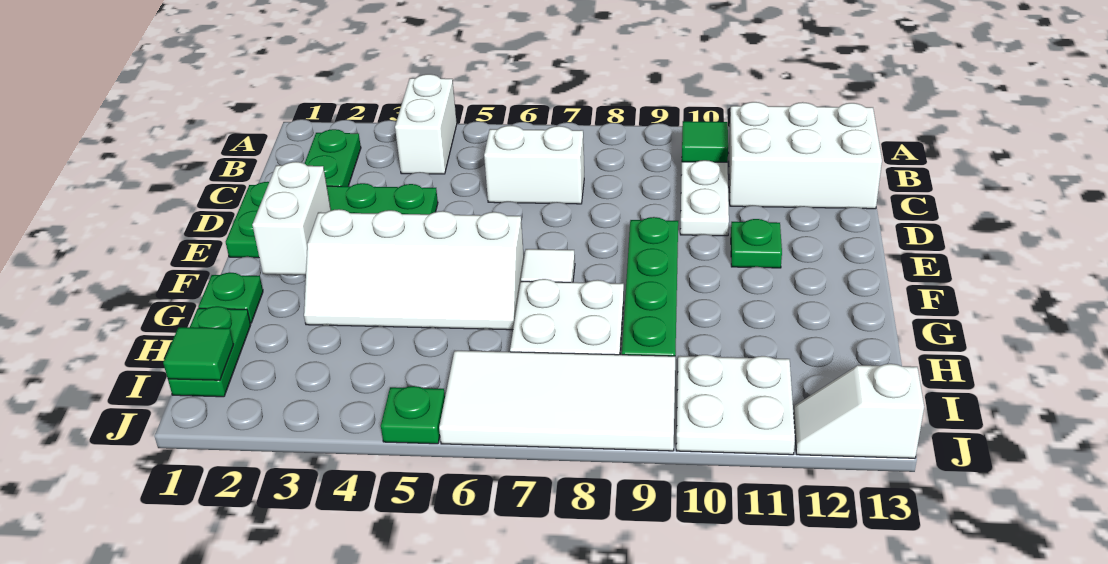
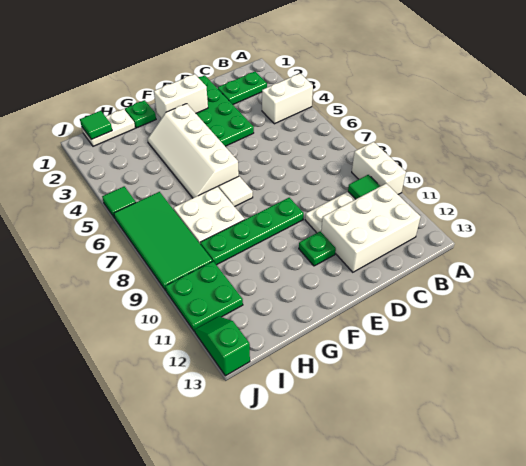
white 2x3 brick [728,102,882,209] -> white 2x3 brick turned to [321,184,421,272]
white 1x2 brick [484,126,584,204] -> white 1x2 brick moved to [352,142,406,194]
green 1x2 plate [168,306,251,397] -> white 1x2 plate [82,109,135,146]
white 2x4 tile [439,351,675,451] -> green 2x4 tile [114,192,213,291]
white 2x2 plate [676,355,795,455] -> green 2x2 plate [165,261,243,332]
green 1x1 plate [381,386,445,444] -> green 1x1 tile [102,186,136,218]
white 1x2 slope [794,364,924,458] -> green 1x2 slope [195,316,250,376]

